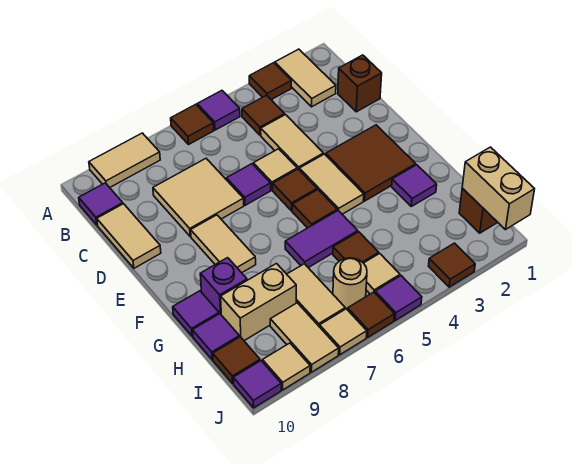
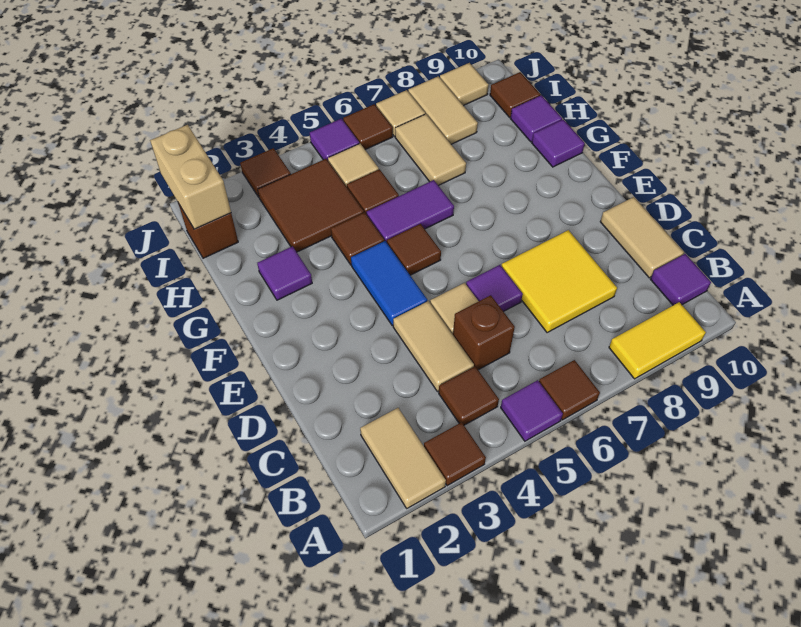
tan 1x2 tile [89,133,160,187] -> yellow 1x2 tile [609,302,706,379]
brown 1x1 brick [338,55,382,112] -> brown 1x1 brick moved to [453,295,515,370]
tan 2x2 tile [153,159,244,236] -> yellow 2x2 tile [501,230,617,333]
brown 2x2 tile [326,125,416,201] -> brown 2x2 tile moved to [258,159,364,252]
tan 1x2 tile [299,154,364,214] -> blue 1x2 tile [351,241,427,326]
brown 1x1 tile [273,169,317,211] -> brown 1x1 tile moved to [331,212,384,265]
tan 1x2 tile [191,215,256,273] -> none
purple 1x1 brick [200,258,247,314] -> none
tan 1x2 brick [221,264,296,341] -> none
tan 1x1 round brick [333,258,367,309] -> none
purple 1x1 tile [233,361,281,408] -> none

